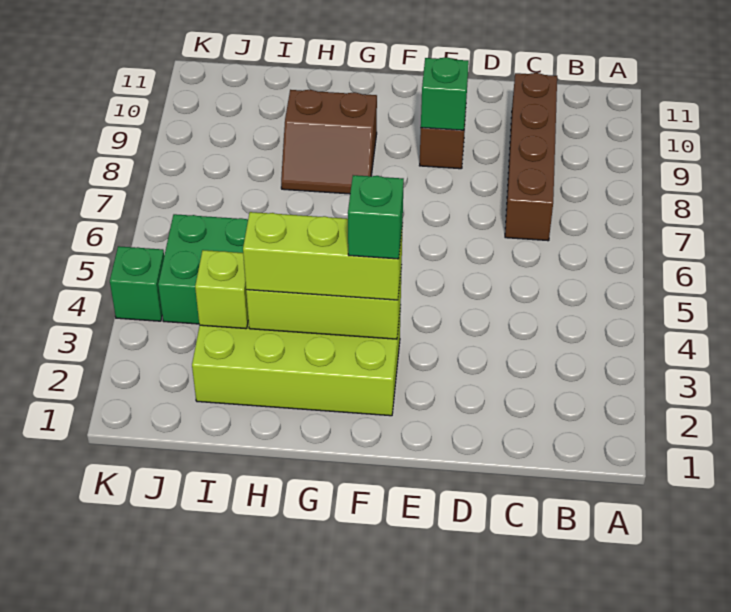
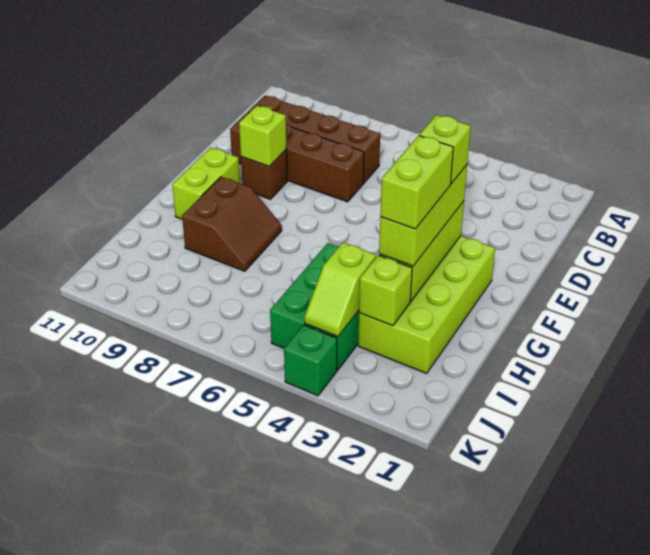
none -> brown 1x4 brick [230,112,364,202]
green 1x1 brick [421,57,469,130] -> lime 1x1 brick [239,106,286,166]
green 1x1 brick [348,175,404,259] -> lime 1x1 brick [419,115,471,184]
none -> lime 1x2 brick [172,147,240,219]
none -> lime 1x2 brick [380,135,454,229]
none -> lime 1x2 slope [304,242,376,337]

